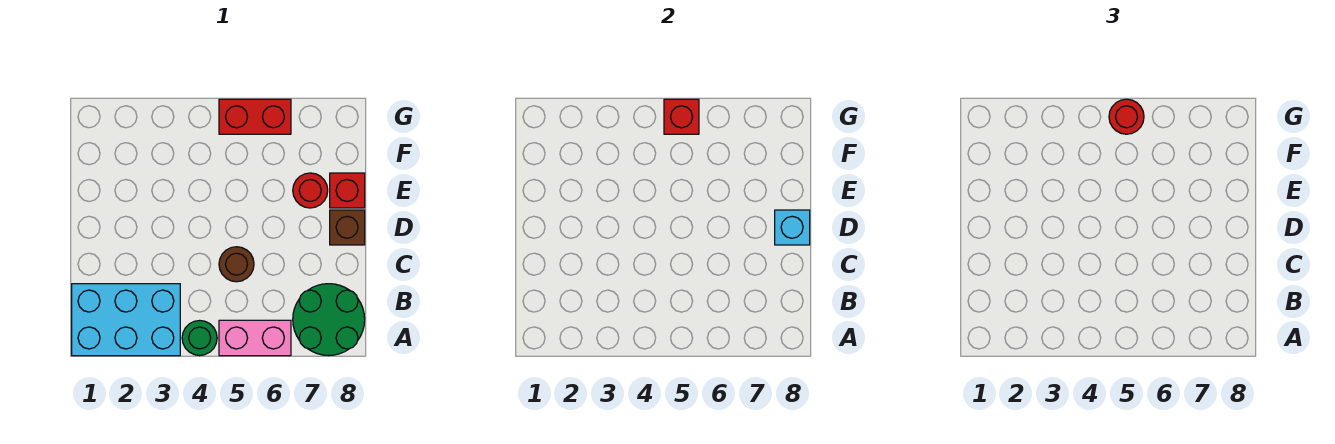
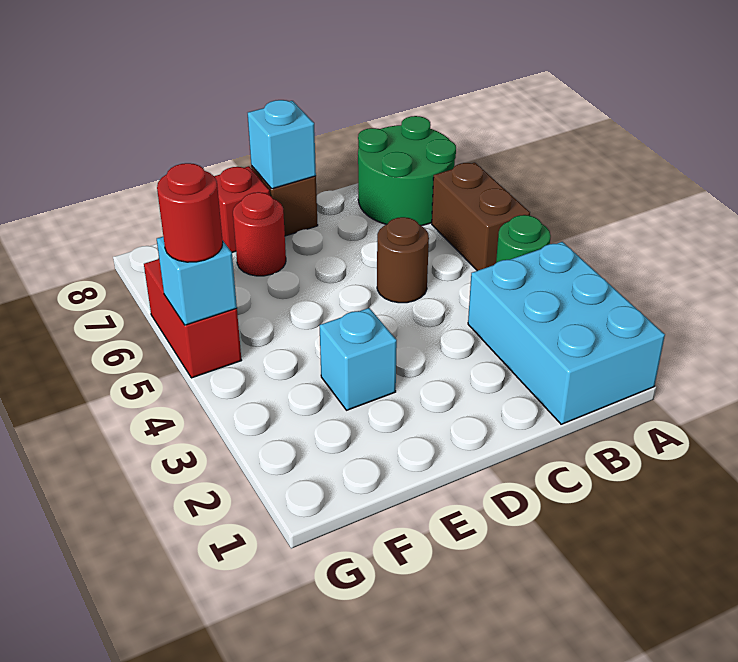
pink 1x2 brick [219,320,291,356] -> brown 1x2 brick [432,163,530,271]
none -> cyan 1x1 brick [319,308,397,410]
red 1x1 brick [664,99,699,134] -> cyan 1x1 brick [157,237,237,325]

